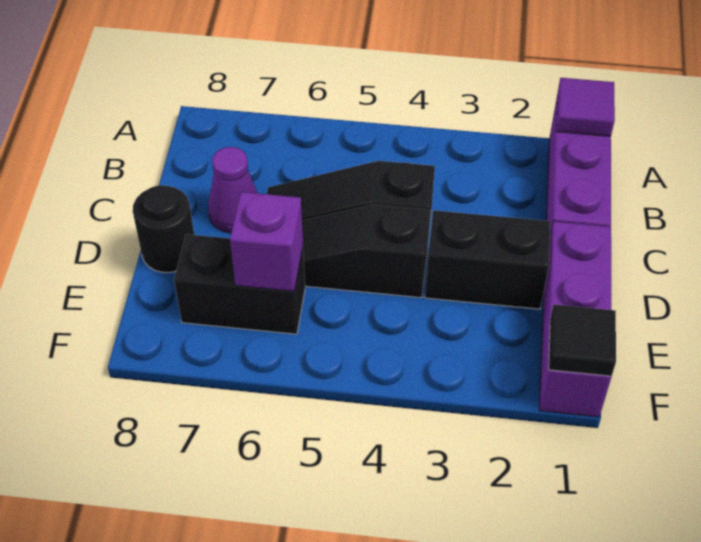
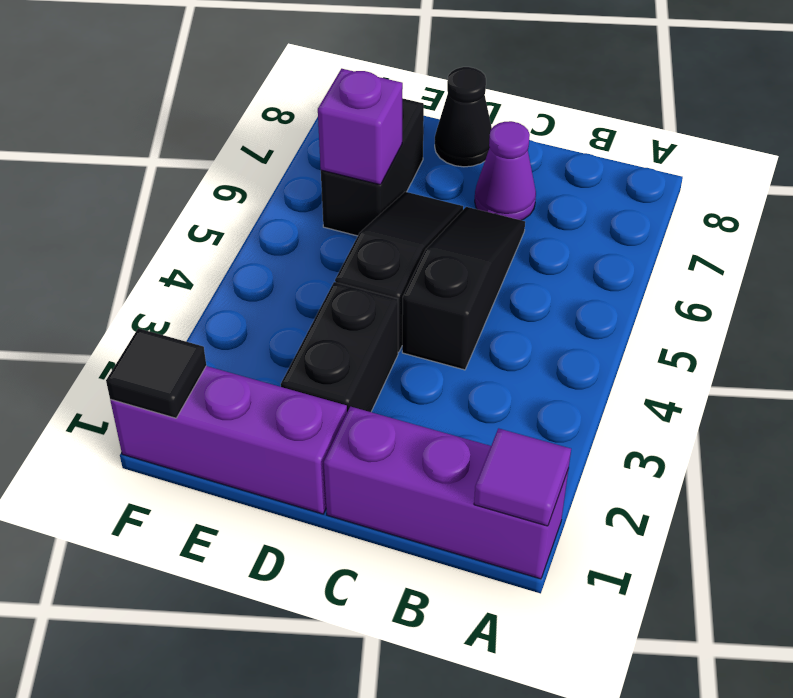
black 1x1 round brick [133,185,194,273] -> black 1x1 cone [435,67,492,167]

